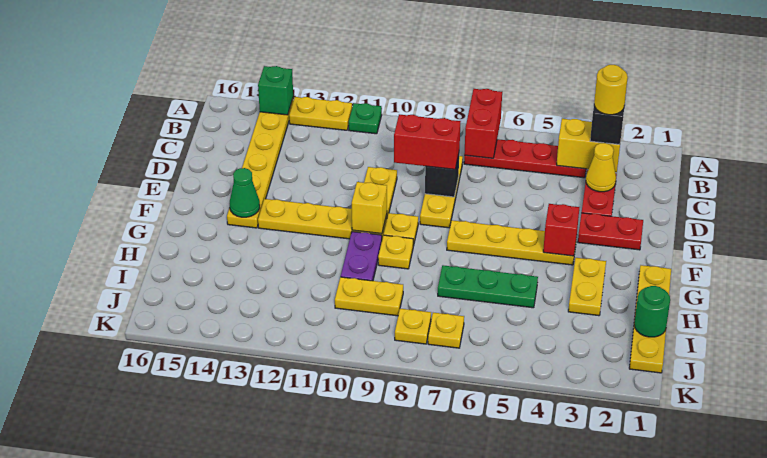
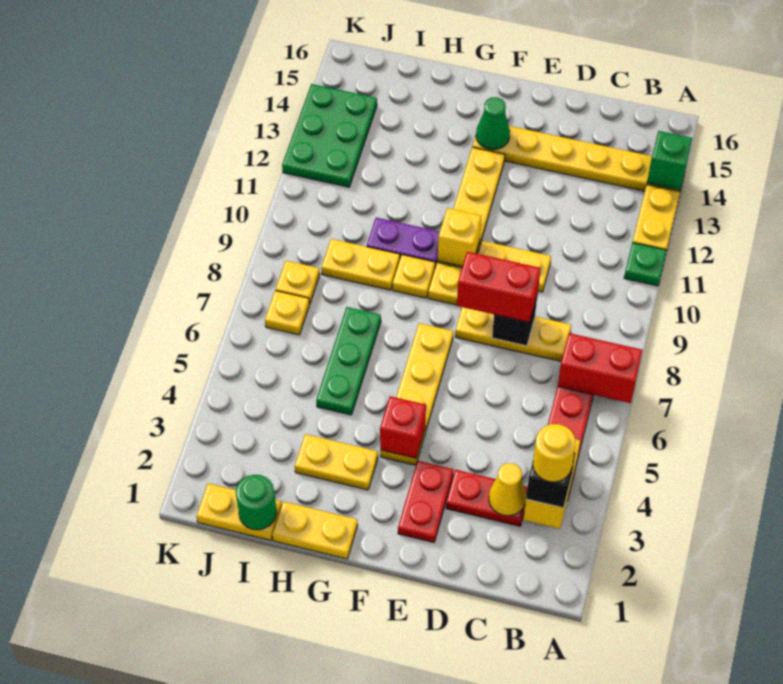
red 1x2 brick [394,114,461,169] -> red 1x2 brick turned to [457,252,541,322]
yellow 1x2 plate [335,277,403,316] -> yellow 1x2 plate turned to [321,239,400,290]
none -> green 2x3 plate [282,84,377,187]

